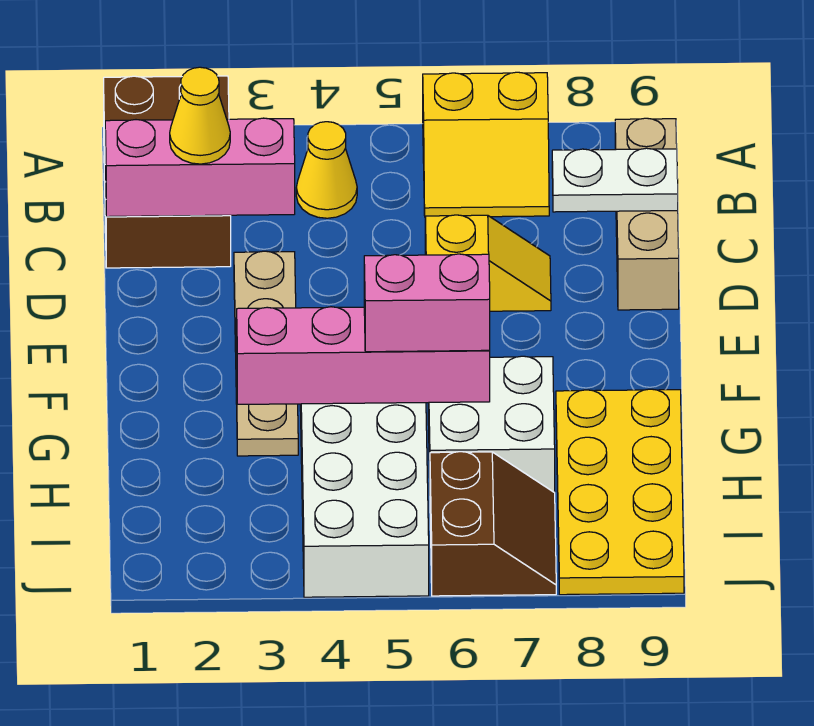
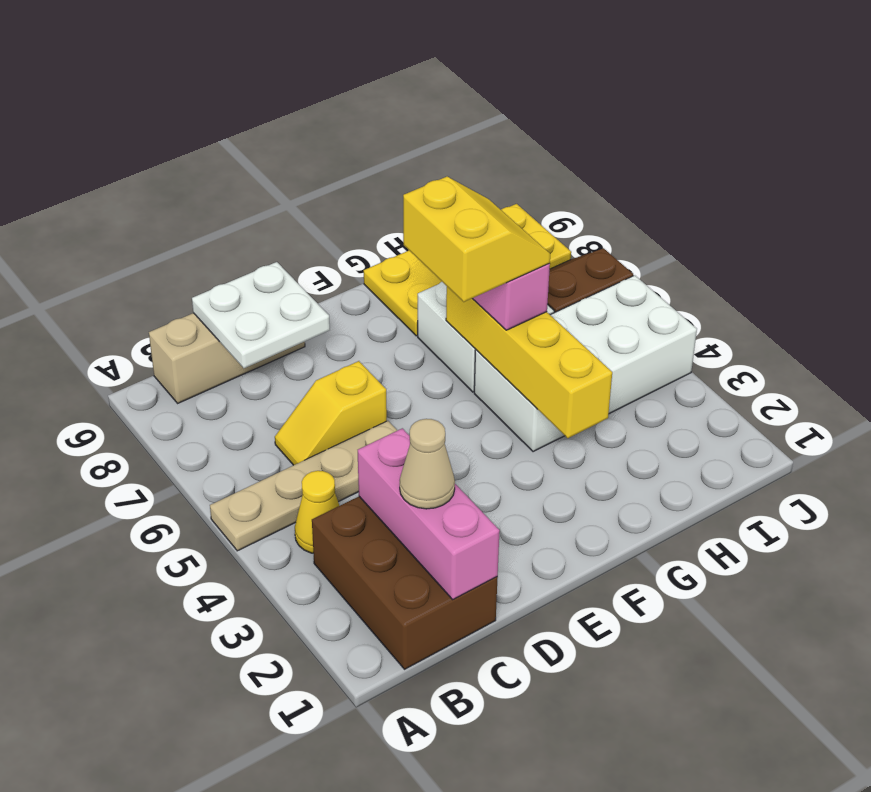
brown 2x3 brick [104,76,231,268] -> brown 2x3 brick turned to [312,497,498,669]
yellow 2x2 slope [423,72,549,217] -> yellow 2x2 slope moved to [403,177,550,302]
yellow 1x1 cone [170,67,230,164] -> tan 1x1 cone [400,419,455,509]
white 1x2 plate [552,148,678,212] -> white 2x2 plate [192,262,330,368]
tan 1x4 plate [234,251,298,456] -> tan 1x4 plate moved to [210,421,397,551]
yellow 1x2 slope [425,215,551,311] -> yellow 1x2 slope turned to [275,361,387,465]
pink 1x4 brick [237,307,490,404] -> yellow 1x4 brick [446,287,612,438]

